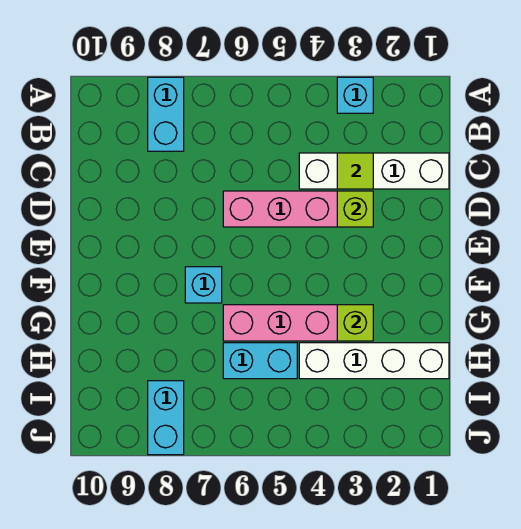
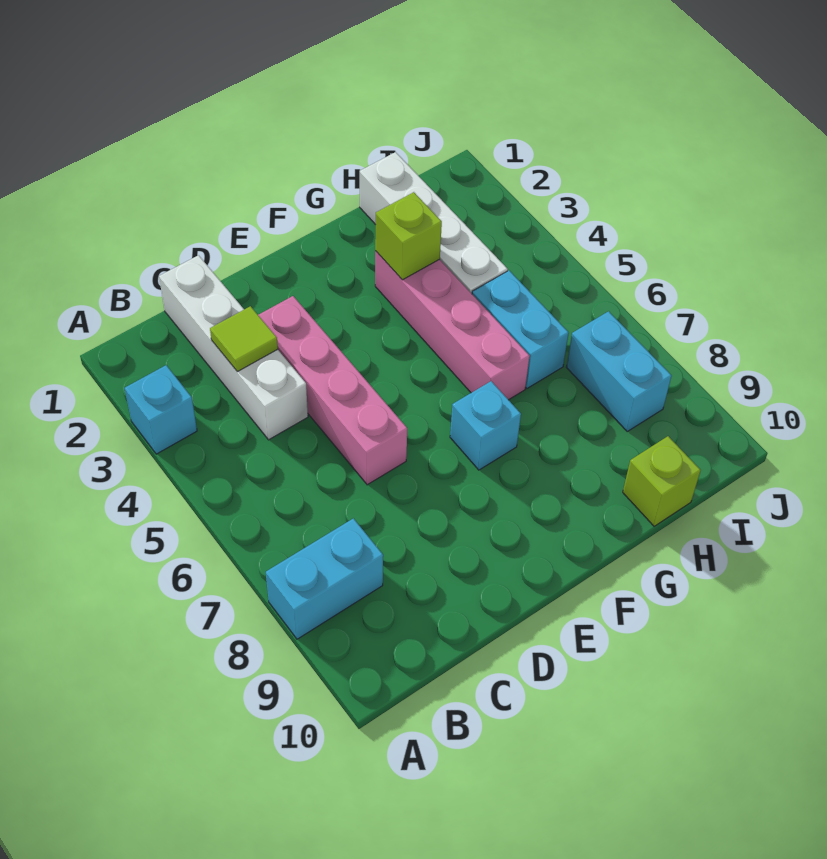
lime 1x1 brick [337,191,373,227] -> lime 1x1 brick moved to [623,436,701,526]
cyan 1x2 brick [148,381,184,455] -> cyan 1x2 brick turned to [566,311,671,431]

